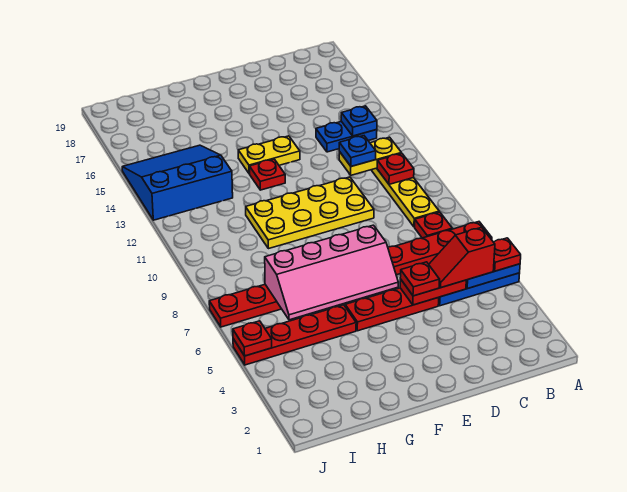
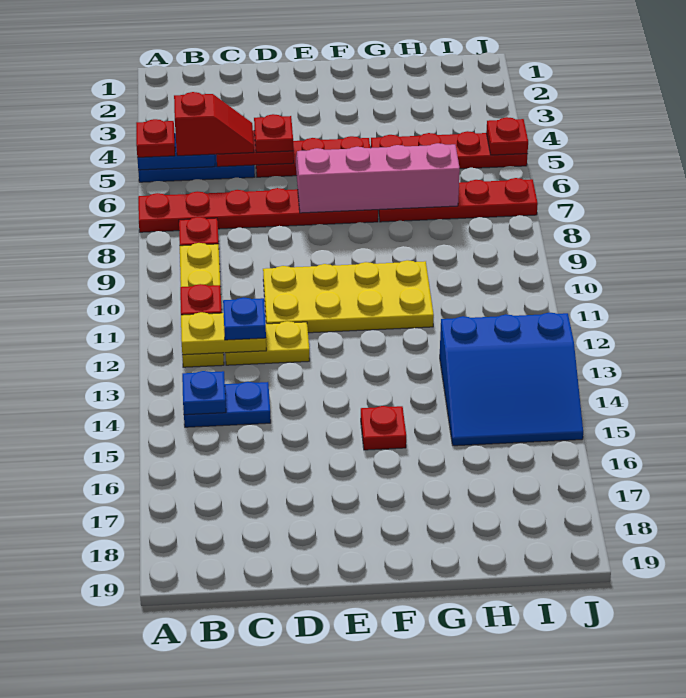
yellow 1x2 plate [238,136,300,174] -> yellow 1x2 plate moved to [225,321,310,365]
red 1x1 plate [249,159,285,190] -> red 1x1 plate moved to [361,406,406,450]

